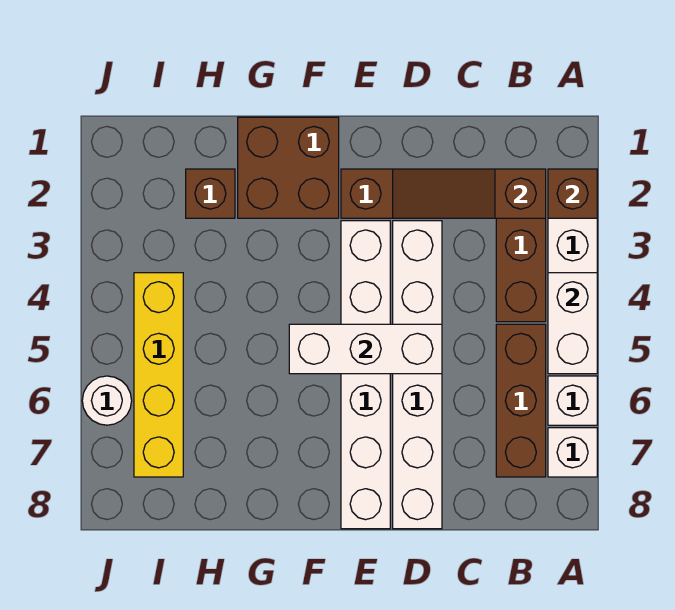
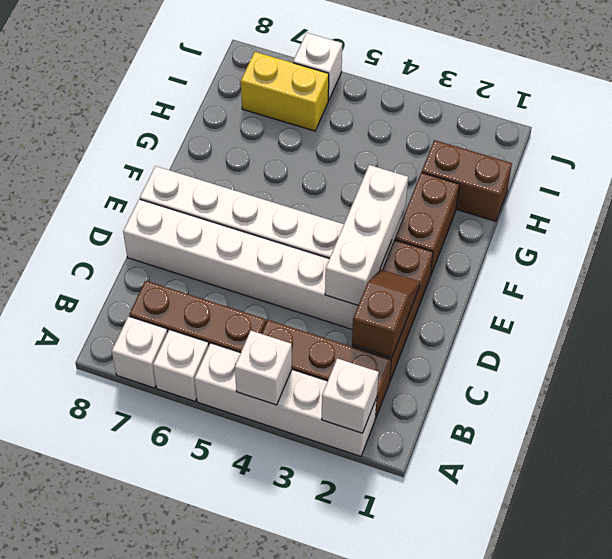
brown 1x1 brick [548,169,597,218] -> white 1x1 brick [322,358,379,433]
white 1x2 brick [548,273,597,374] -> white 1x1 brick [235,331,292,405]
brown 1x3 slope [393,169,546,218] -> brown 1x2 slope [352,269,420,357]
white 1x3 brick [289,324,442,374] -> white 1x3 brick moved to [325,165,408,305]
brown 2x2 brick [238,117,339,218] -> brown 1x2 brick [395,172,459,276]
brown 1x1 brick [186,169,235,218] -> brown 1x2 brick [422,140,512,221]
yellow 1x4 brick [134,273,183,477] -> yellow 1x2 brick [241,52,329,131]
white 1x1 round brick [82,376,132,425] -> white 1x1 brick [293,33,342,100]

